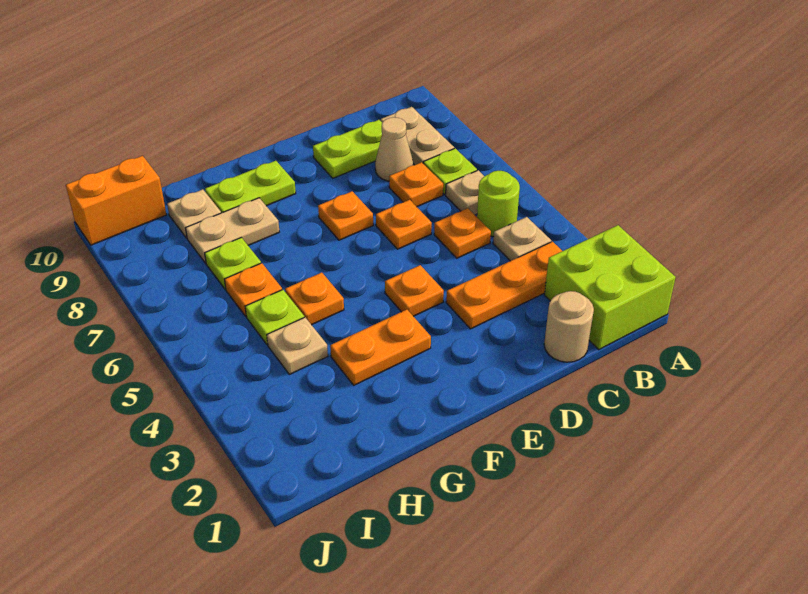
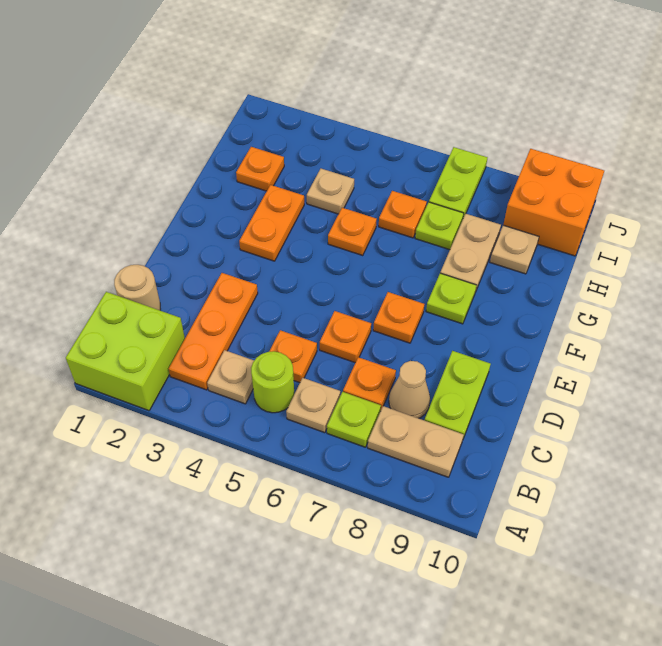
orange 1x1 plate [385,265,444,316] -> orange 1x1 plate moved to [236,147,284,191]
lime 1x2 plate [205,161,296,213] -> lime 1x2 plate moved to [429,147,488,218]
lime 1x1 plate [245,290,304,345] -> lime 1x1 plate moved to [426,273,477,324]
orange 1x2 brick [66,156,166,245] -> orange 2x2 brick [503,149,604,256]

